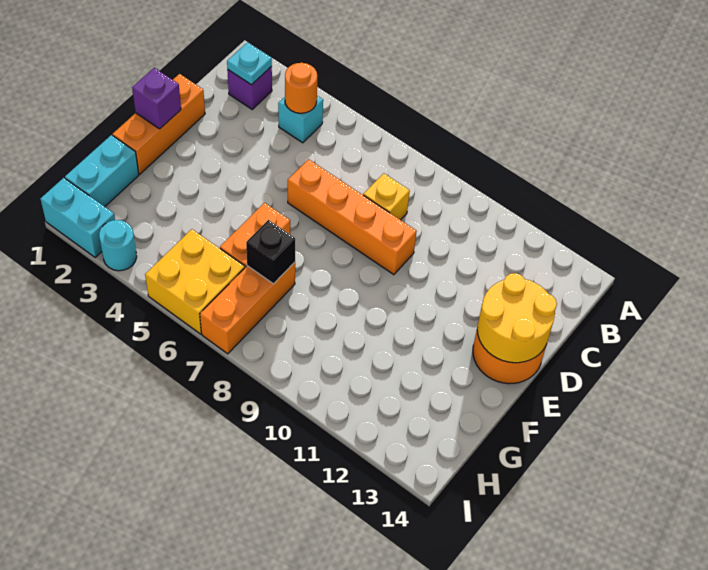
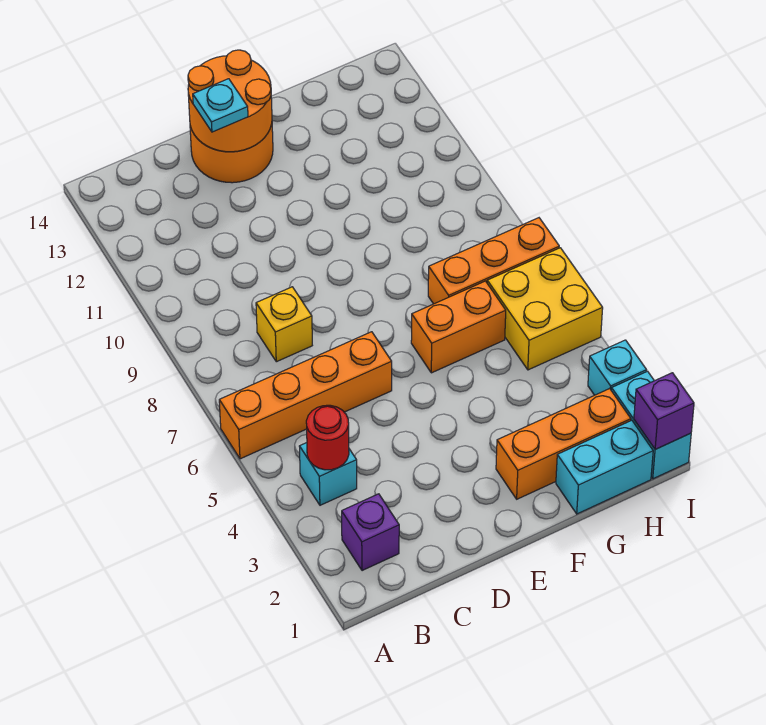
cyan 1x1 plate [227,42,272,85] -> cyan 1x1 plate moved to [193,79,248,132]
orange 1x1 round brick [285,63,317,113] -> red 1x1 round brick [306,405,349,470]
orange 1x3 brick [113,74,205,174] -> orange 1x3 brick moved to [496,389,631,499]
orange 1x4 brick [288,159,417,275] -> orange 1x4 brick turned to [219,332,392,459]
yellow 2x2 round brick [477,273,557,363] -> orange 2x2 round brick [188,50,272,152]
purple 1x1 brick [132,68,181,129] -> purple 1x1 brick moved to [634,373,694,449]
black 1x1 brick [246,220,295,284] -> none
cyan 1x1 round brick [99,220,137,271] -> cyan 1x1 brick [588,340,647,395]

